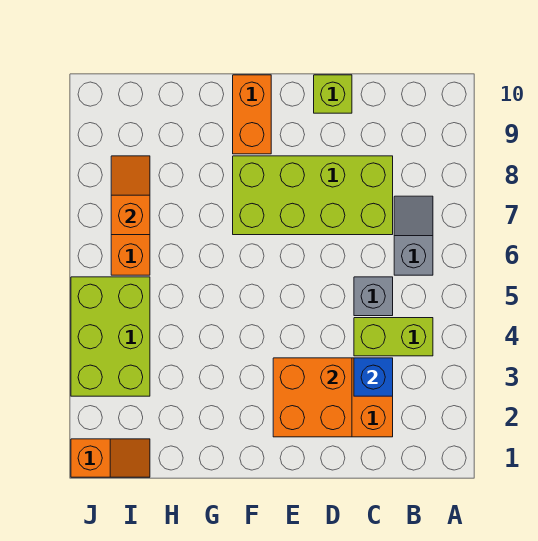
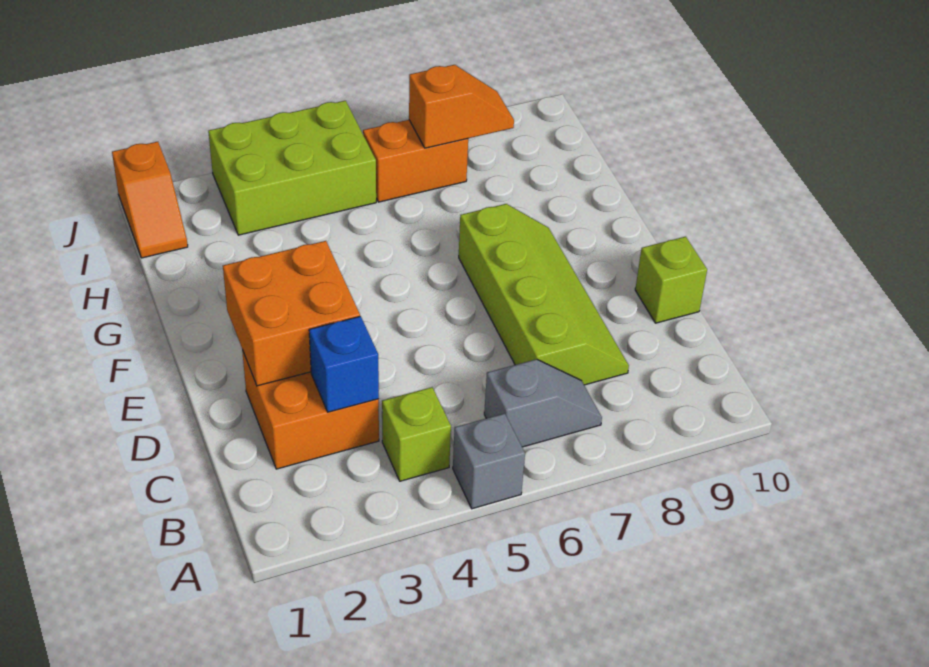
lime 1x2 brick [354,318,433,356] -> lime 1x1 brick [382,387,451,481]
grey 1x1 brick [354,277,393,316] -> grey 1x1 brick moved to [453,413,525,509]
lime 2x4 brick [233,156,393,235] -> lime 2x4 slope [459,204,629,385]
orange 1x2 brick [233,75,271,154] -> none

